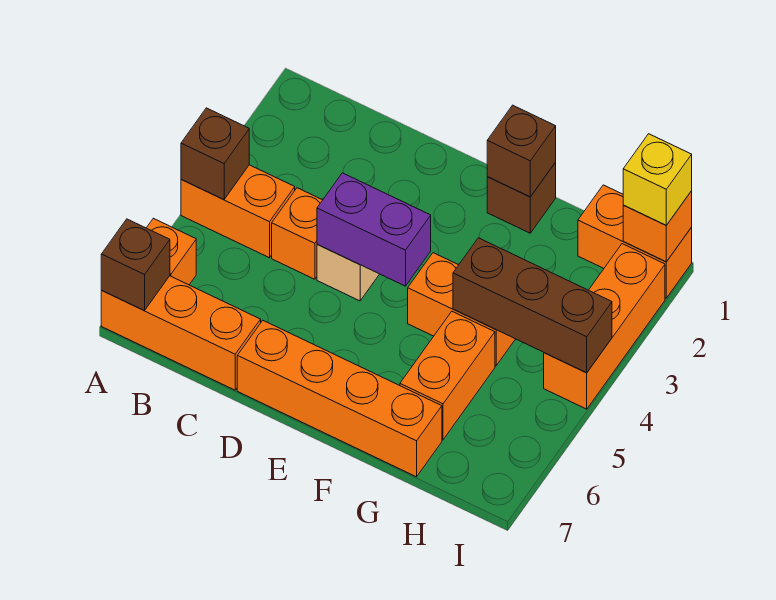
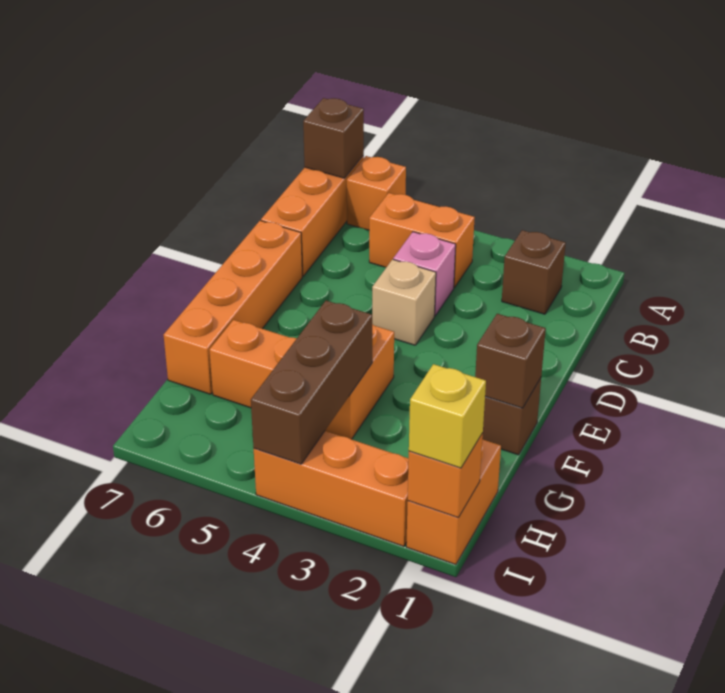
orange 1x2 brick [181,165,295,258] -> orange 1x2 brick turned to [369,193,475,288]
brown 1x1 brick [181,108,249,200] -> brown 1x1 brick moved to [502,230,566,314]
orange 1x1 brick [272,188,322,279] -> pink 1x1 brick [393,232,456,316]
purple 1x2 brick [317,173,431,286] -> none

